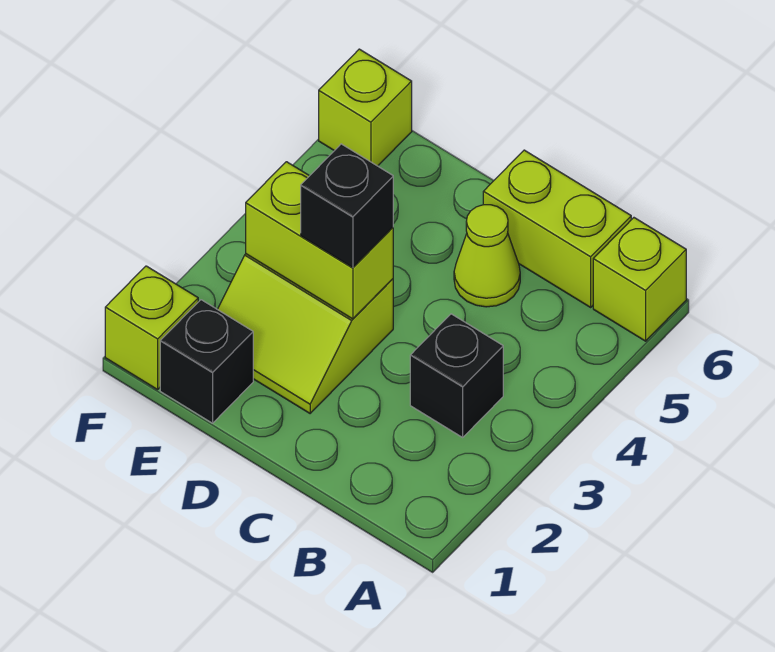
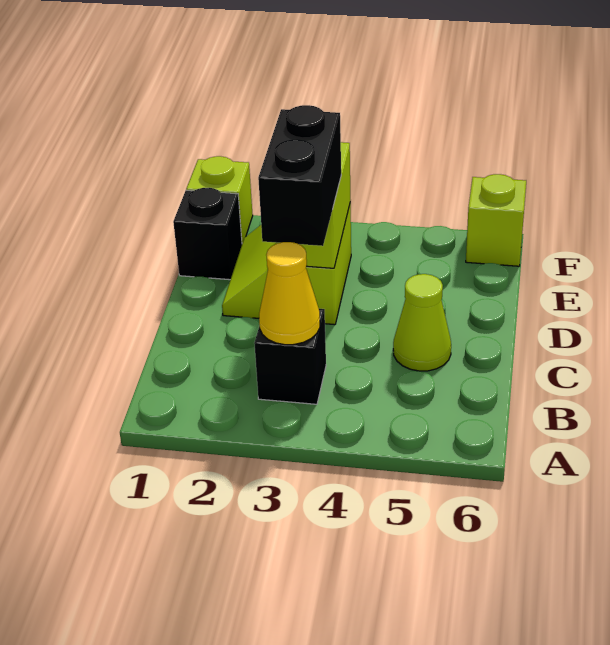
lime 1x1 brick [593,218,686,341] -> none
none -> yellow 1x1 cone [259,242,320,345]
lime 1x2 brick [483,150,631,307] -> none
black 1x1 brick [301,144,393,268] -> black 1x2 brick [258,105,341,246]

